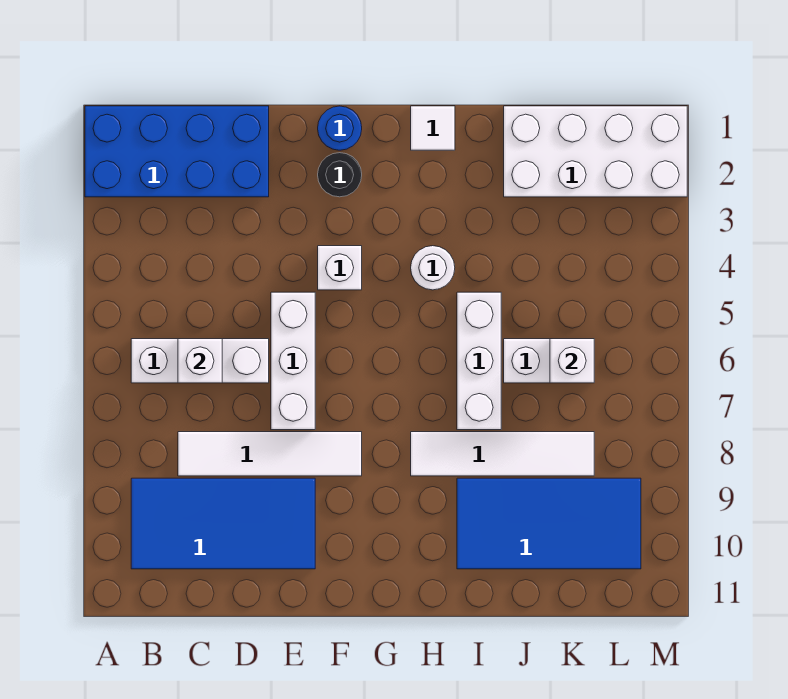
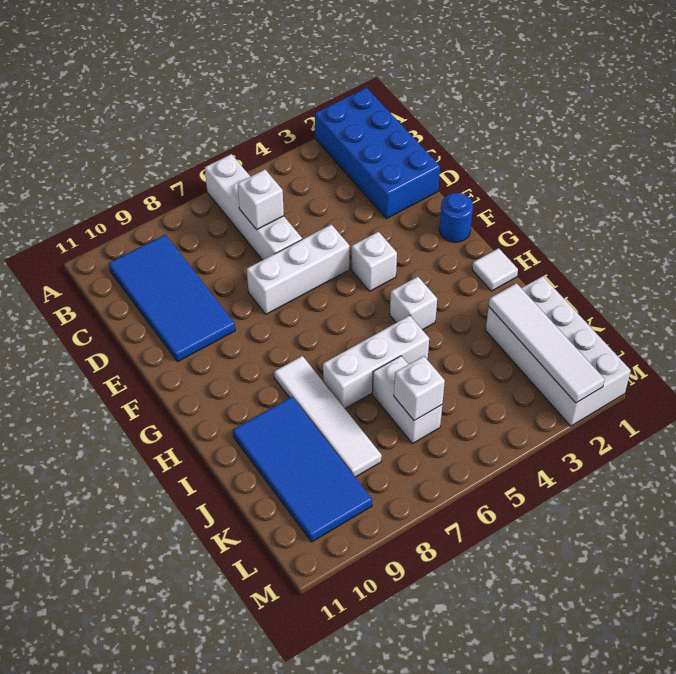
white 1x3 brick [131,339,269,383] -> white 1x4 brick [205,154,302,260]
white 1x4 tile [178,432,362,476] -> white 1x4 tile moved to [489,283,605,403]
black 1x1 round brick [318,153,362,197] -> none
white 1x1 round brick [411,246,455,290] -> white 1x1 brick [390,277,437,330]

